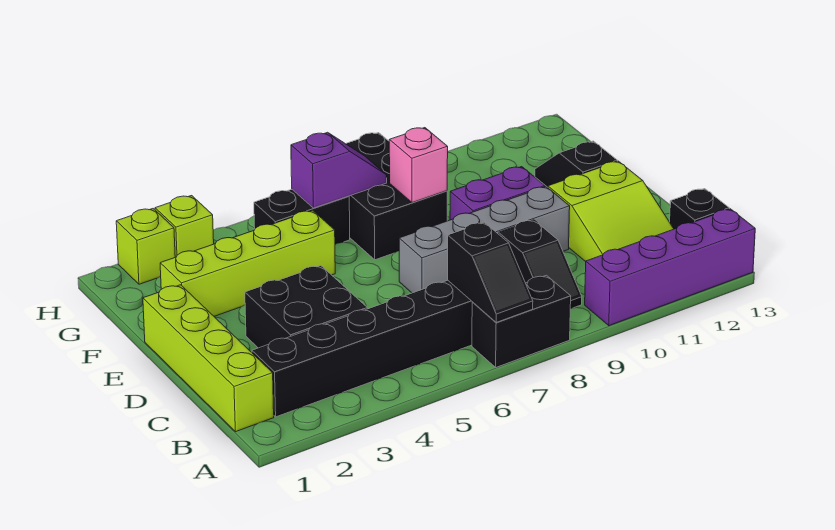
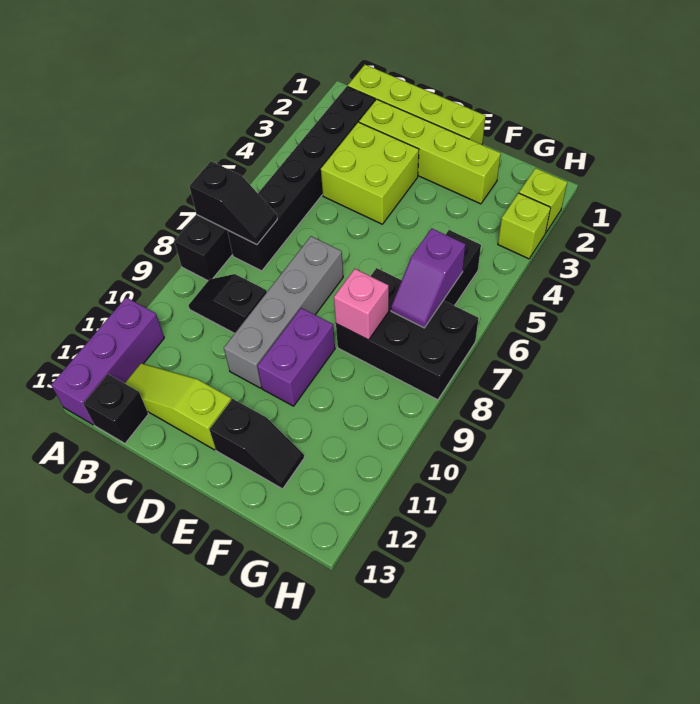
black 1x2 slope [448,222,533,322] -> black 1x2 slope turned to [189,161,277,245]
purple 1x4 brick [585,209,755,326] -> purple 1x3 brick [51,297,164,425]
lime 2x3 slope [548,161,674,262] -> lime 1x3 slope [125,363,231,450]
black 2x2 brick [245,266,367,348] -> lime 2x2 brick [321,122,419,224]
lime 1x4 brick [160,210,335,316] -> lime 1x4 brick turned to [359,99,501,204]

